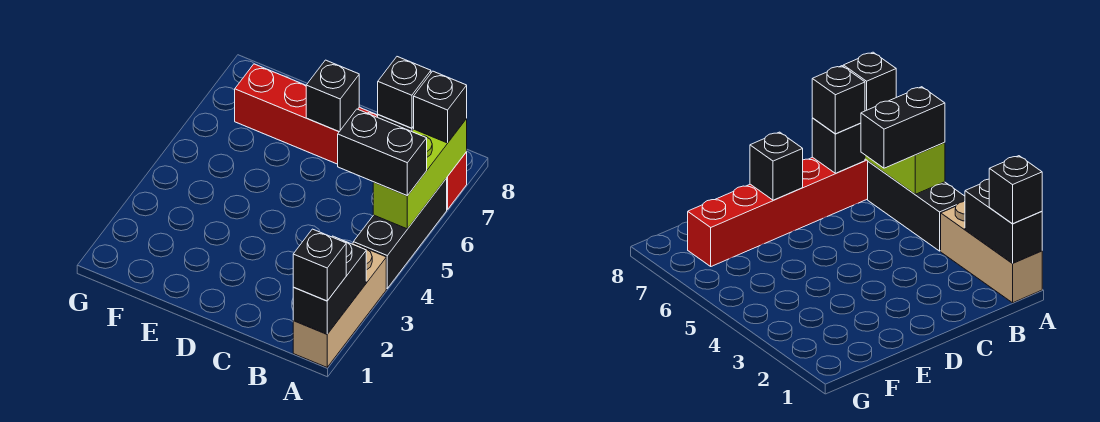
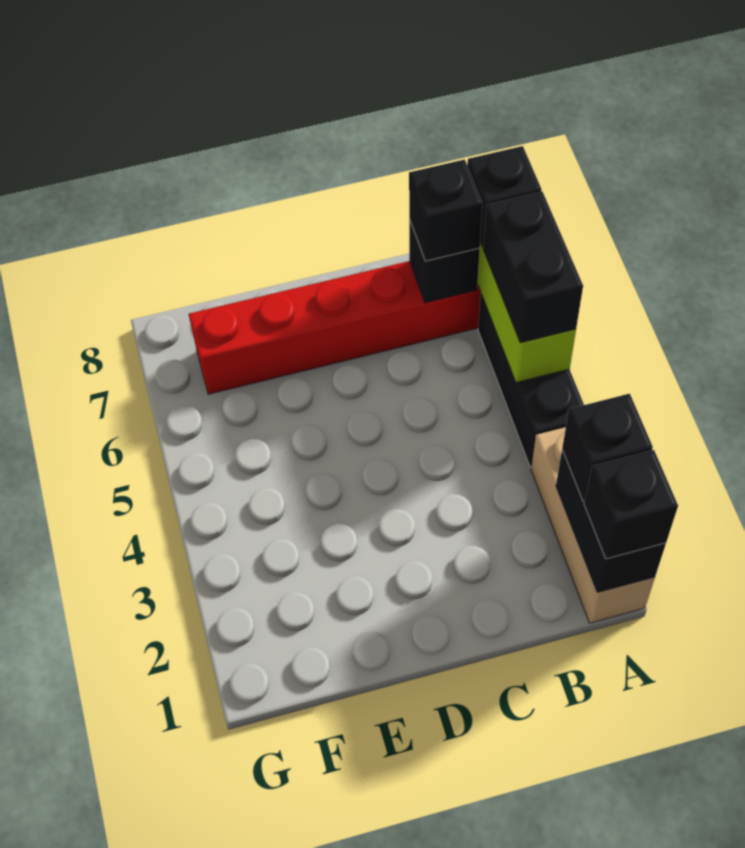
black 1x2 brick [338,109,427,196] -> black 1x2 brick turned to [483,192,583,343]
black 1x1 brick [306,60,359,132] -> black 1x1 brick moved to [562,394,653,501]

